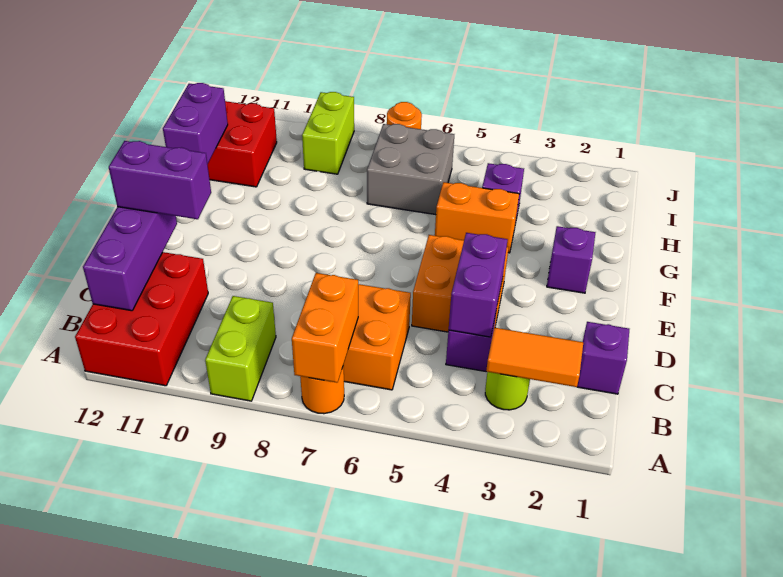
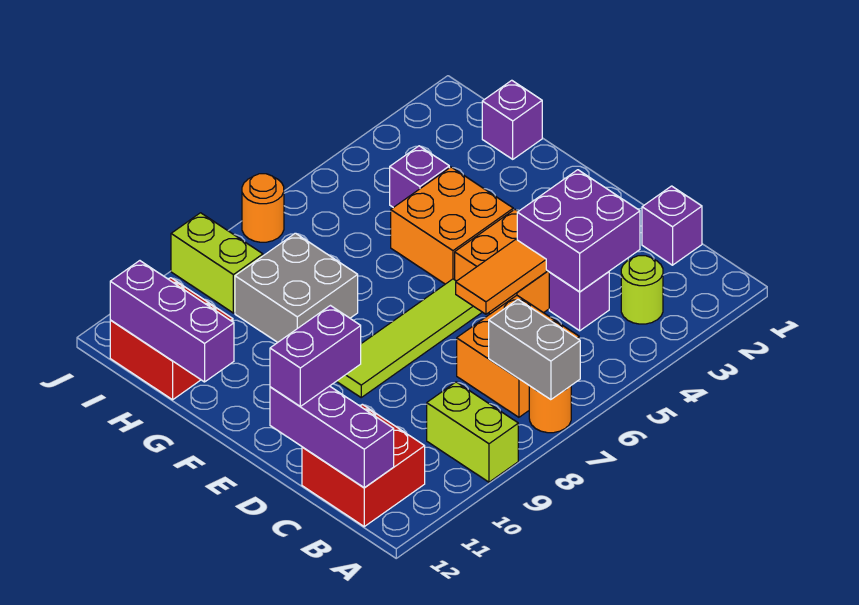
orange 1x2 brick [292,273,358,383] -> grey 1x2 brick [489,300,580,400]
red 2x3 brick [75,252,208,386] -> red 2x2 brick [302,404,425,526]
orange 1x2 tile [486,328,583,387] -> orange 1x2 tile moved to [456,239,546,314]
purple 1x2 brick [449,233,508,337] -> purple 2x2 brick [517,170,640,292]
none -> lime 1x4 tile [337,279,482,397]
purple 1x1 brick [547,226,596,293] -> purple 1x1 brick moved to [482,80,542,159]
orange 1x2 brick [435,182,519,253] -> orange 2x2 brick [391,167,513,284]
purple 1x2 brick [163,83,228,164] -> purple 1x3 brick [110,261,234,382]
grey 2x2 brick [367,124,454,215] -> grey 2x2 brick moved to [235,233,358,342]

